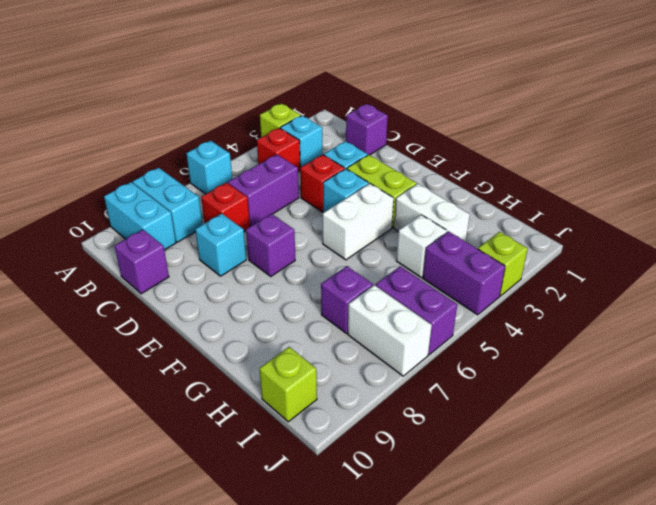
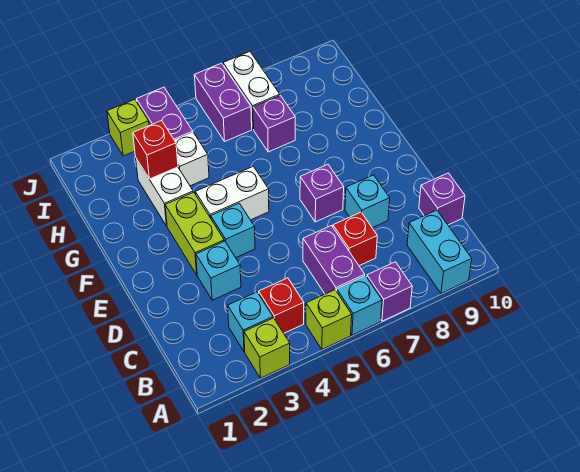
cyan 1x2 brick [133,168,202,242] -> none
purple 1x1 brick [346,104,388,155] -> purple 1x1 brick moved to [367,262,412,321]
purple 1x2 brick [228,154,299,226] -> purple 1x2 brick turned to [303,226,365,294]
red 1x1 brick [300,154,345,212] -> red 1x1 brick moved to [133,121,178,179]
lime 1x1 brick [259,347,317,422] -> lime 1x1 brick moved to [306,290,352,349]

